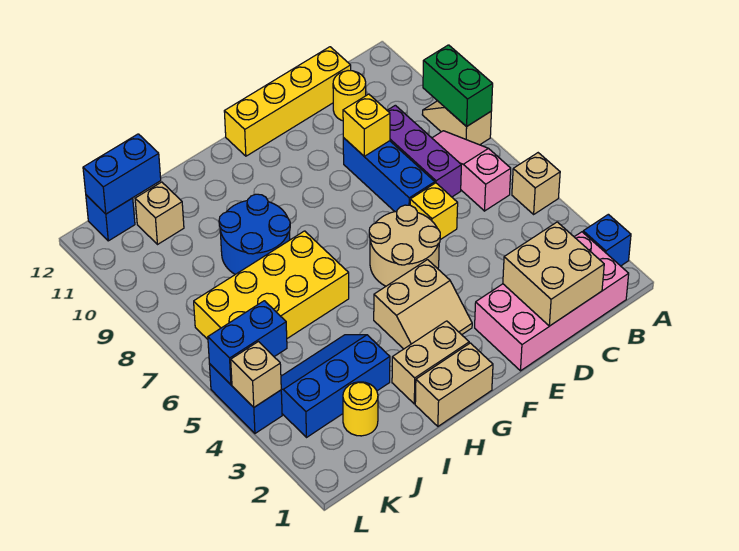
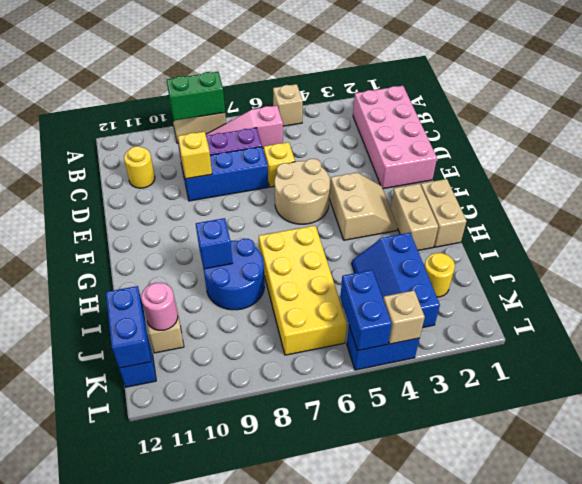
blue 1x1 brick [583,214,631,266] -> blue 1x1 brick moved to [196,218,233,269]
tan 2x2 brick [503,222,604,326] -> none
yellow 1x4 brick [224,47,351,156] -> none
none -> pink 1x1 round brick [141,283,178,330]

